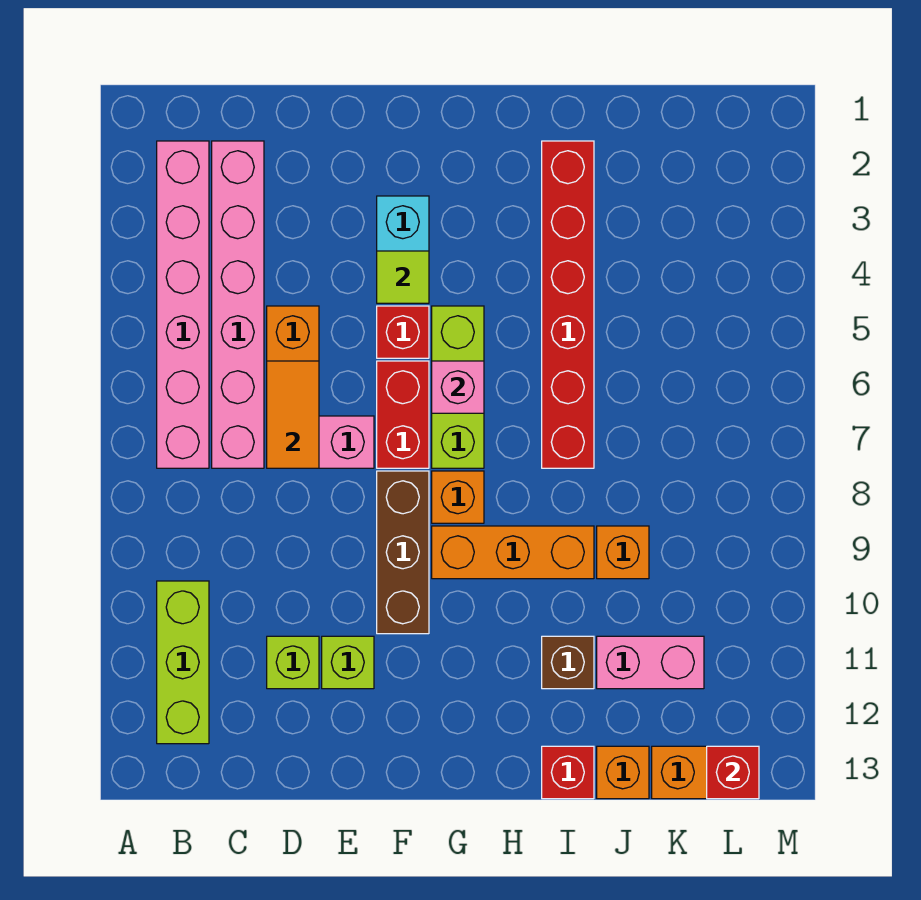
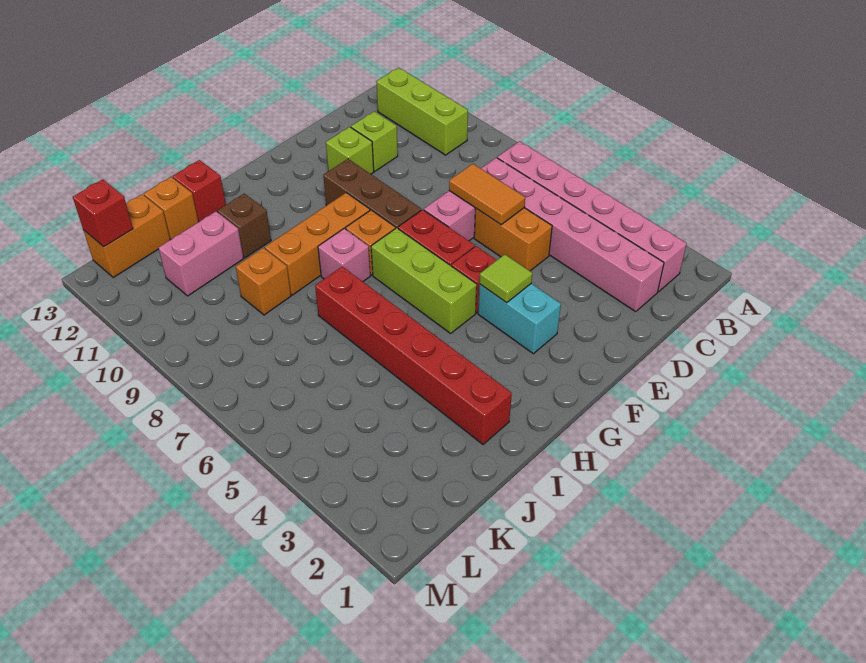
pink 1x1 brick [432,361,484,413] -> pink 1x1 brick moved to [318,228,370,281]

